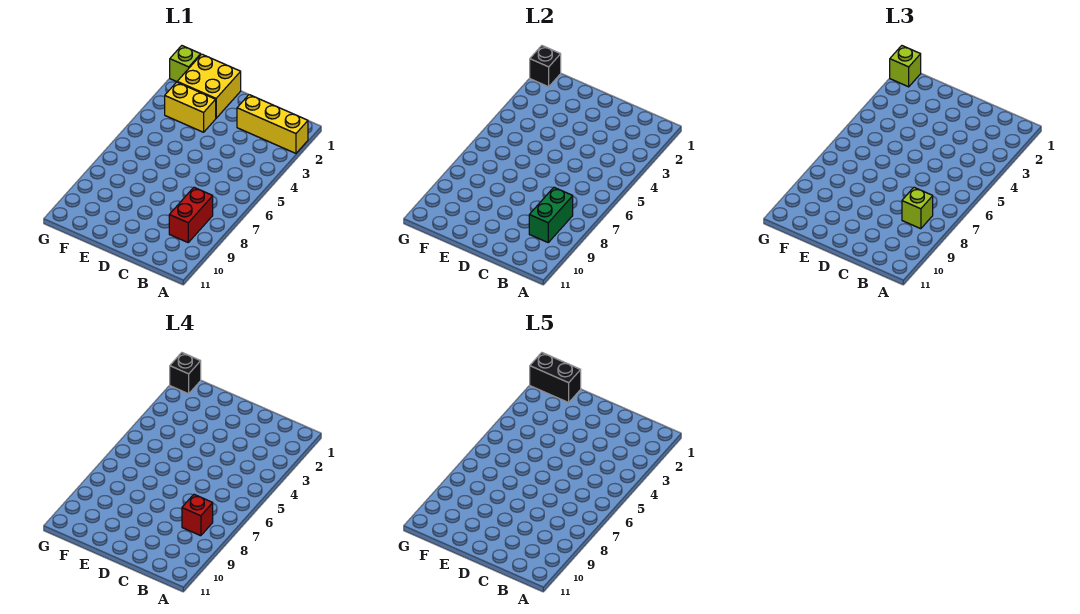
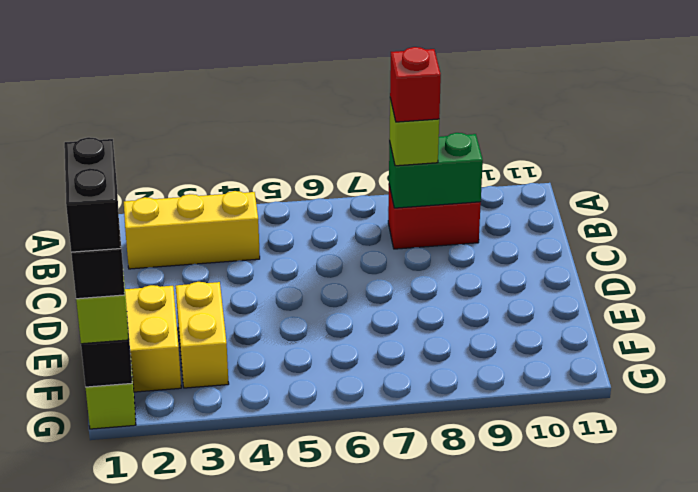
yellow 1x3 brick [237,95,308,153] -> yellow 1x3 brick turned to [124,191,260,269]

